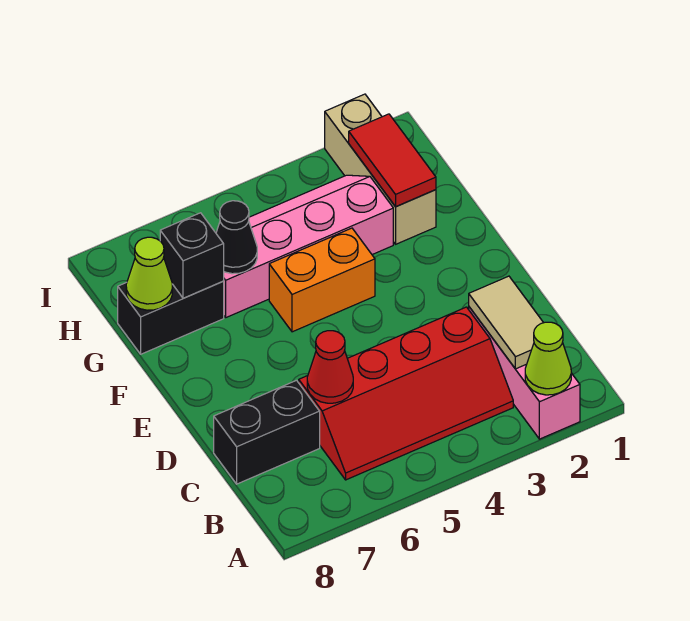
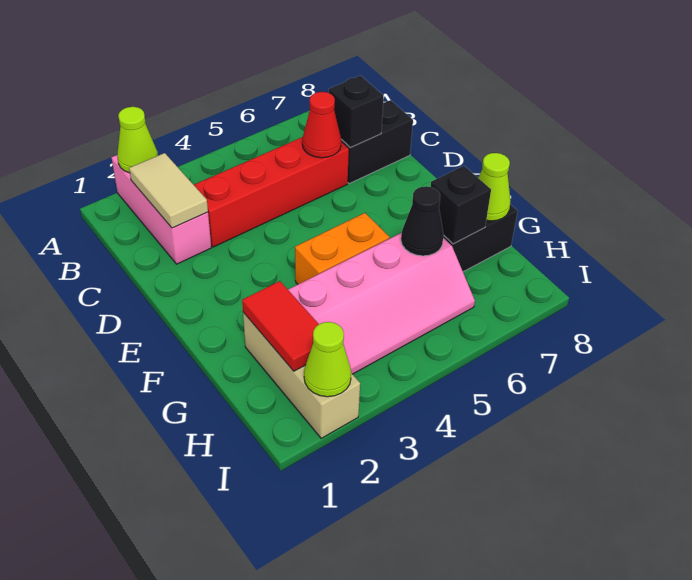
none -> black 1x1 brick [329,76,384,147]
none -> lime 1x1 cone [304,322,351,397]

